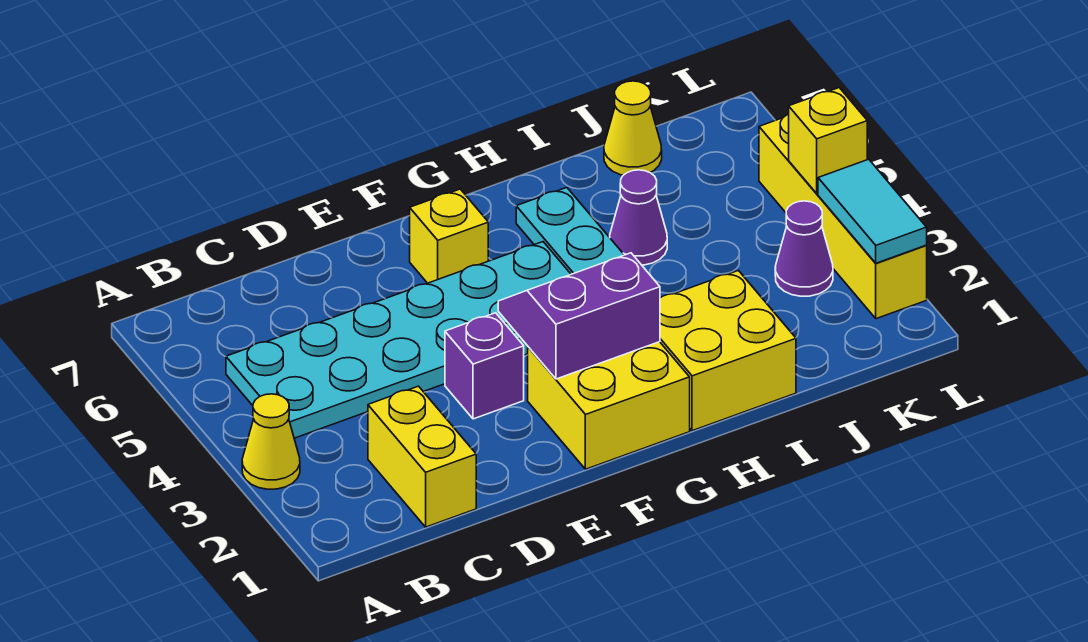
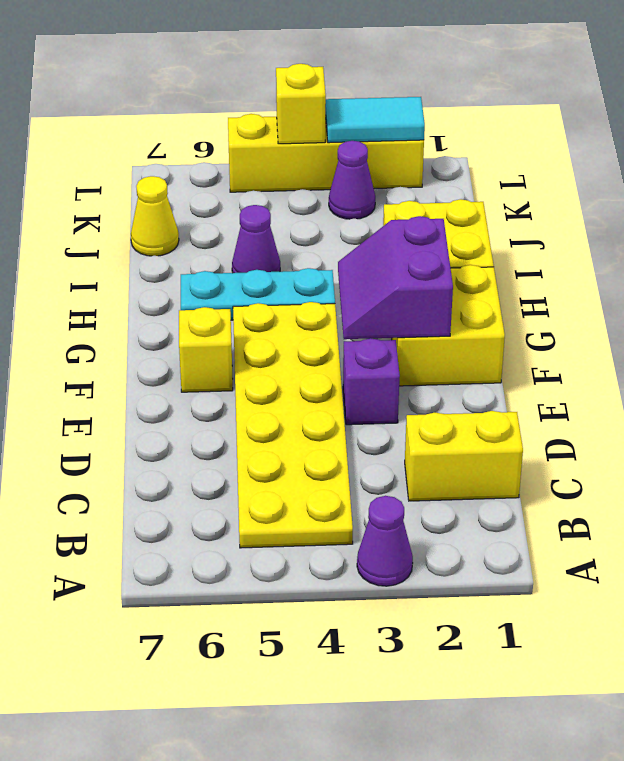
yellow 1x1 cone [242,394,300,489] -> purple 1x1 cone [357,496,413,586]
cyan 2x6 plate [226,242,571,438] -> yellow 2x6 plate [233,302,353,548]

